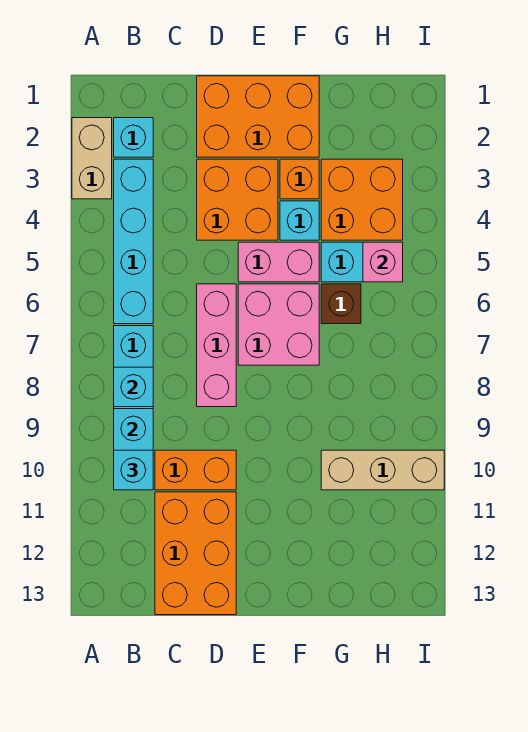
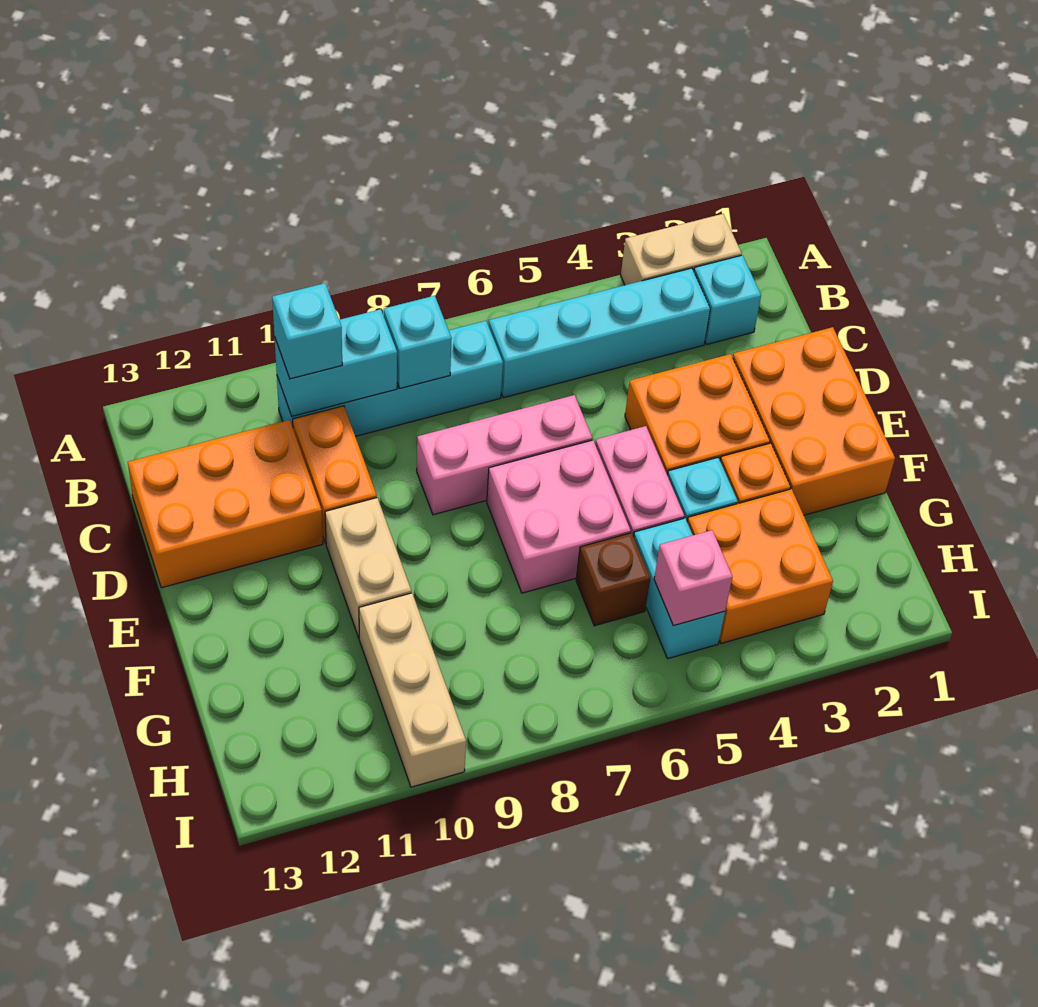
none -> tan 1x2 brick [325,498,411,638]

